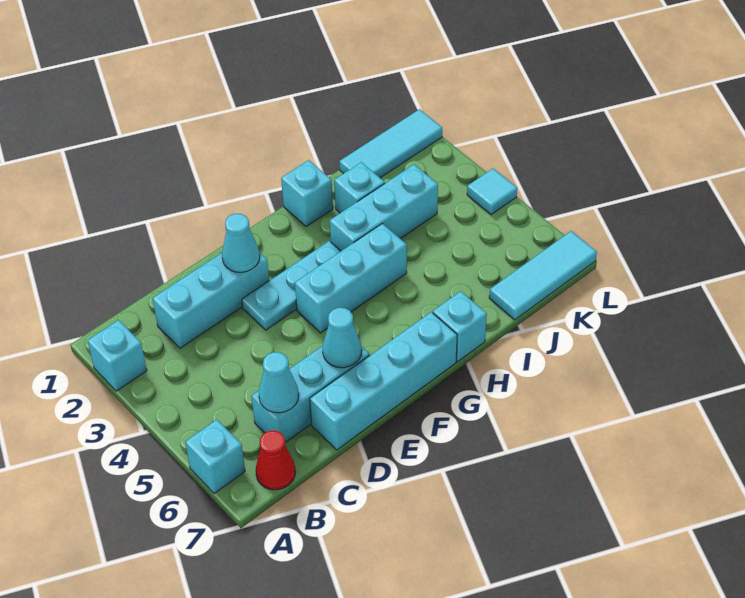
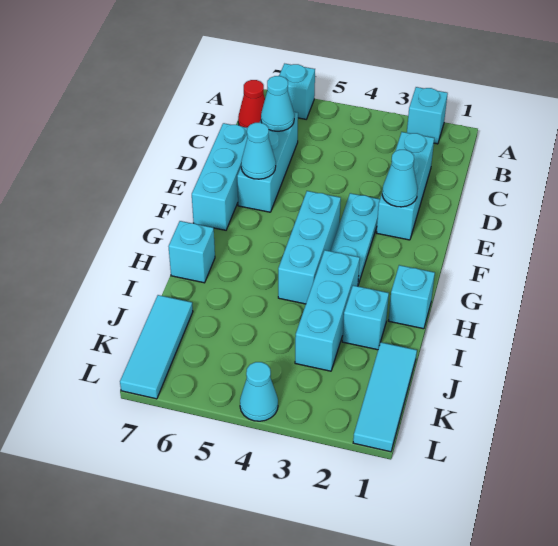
cyan 1x4 brick [310,312,457,450] -> cyan 1x3 brick [192,123,247,230]
cyan 1x1 tile [467,168,517,214] -> cyan 1x1 cone [240,362,278,421]

